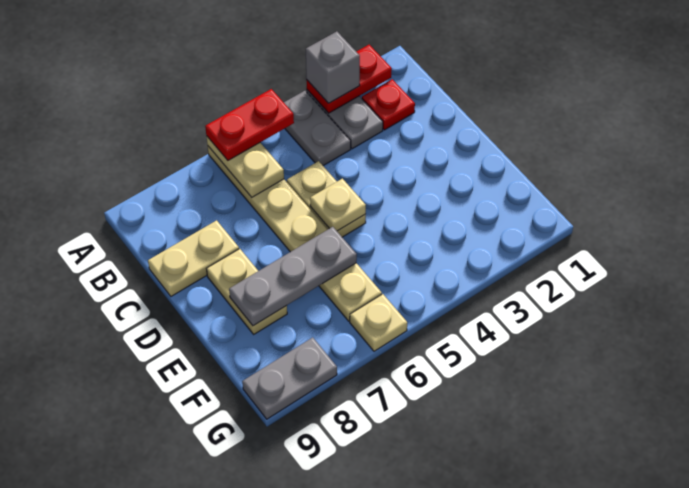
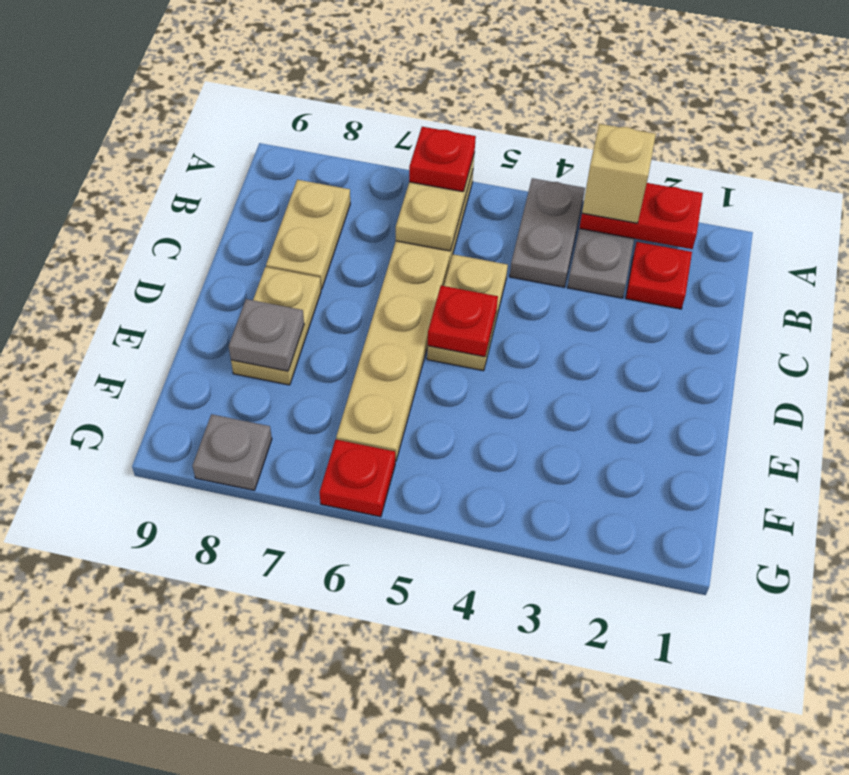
grey 1x1 brick [306,31,360,103] -> tan 1x1 brick [582,124,656,223]
red 1x2 plate [205,89,294,160] -> red 1x1 plate [409,127,476,192]
tan 1x2 plate [148,220,239,296] -> tan 1x2 plate turned to [266,180,350,289]
tan 1x1 plate [310,179,366,231] -> red 1x1 plate [428,286,498,357]
grey 1x3 plate [229,227,357,326] -> grey 1x1 plate [229,299,304,371]
tan 1x1 plate [350,294,407,351] -> red 1x1 plate [320,440,395,517]
grey 1x2 plate [242,337,337,419] -> grey 1x1 plate [193,414,272,490]

